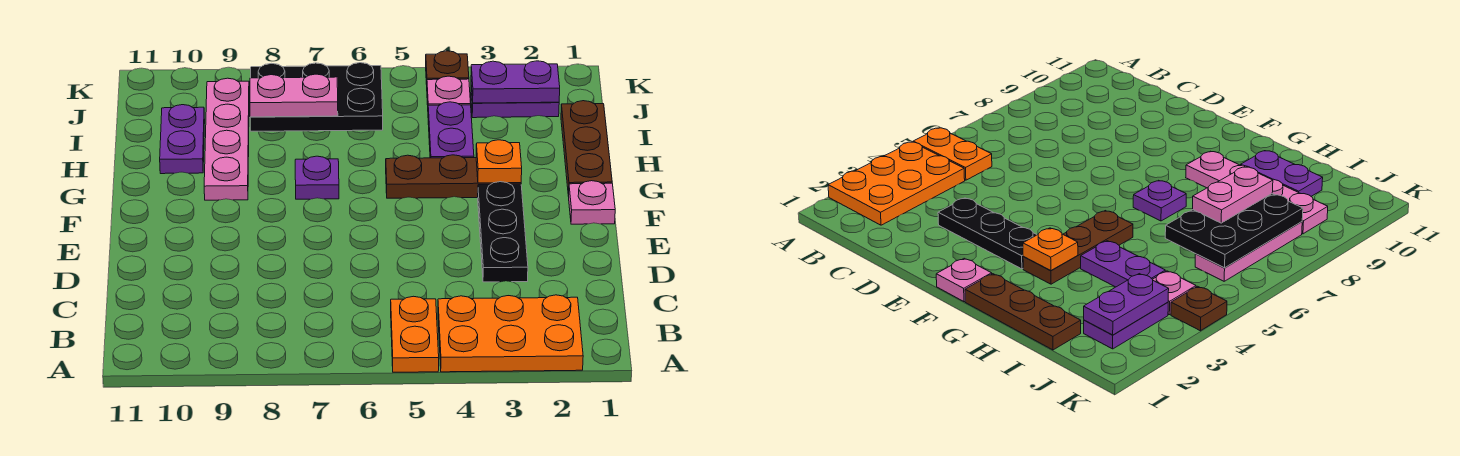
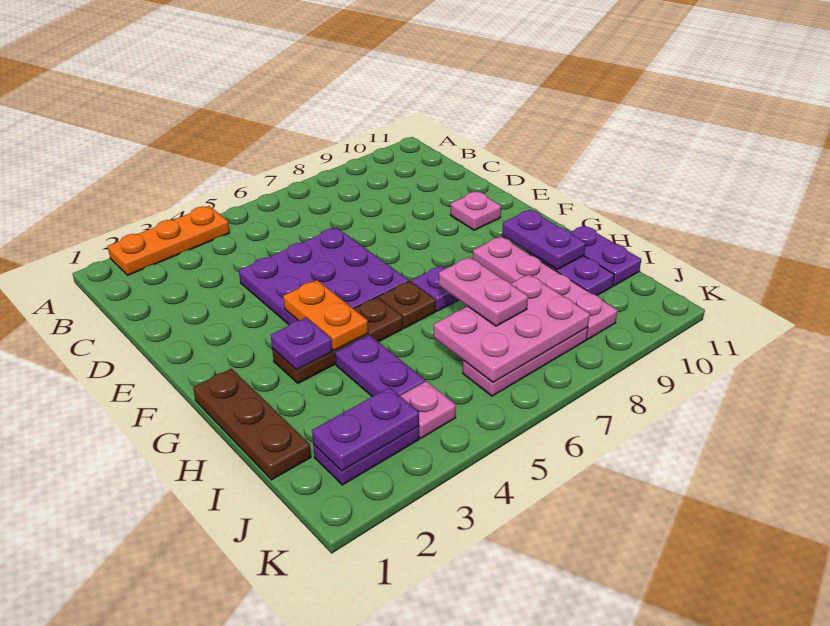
orange 2x3 plate [438,295,583,372] -> orange 1x3 plate [108,206,230,275]
orange 1x2 plate [391,296,439,372] -> orange 1x2 plate moved to [283,280,368,351]
black 1x3 plate [478,182,528,282] -> none
none -> purple 3x3 plate [239,228,409,325]
pink 1x1 plate [569,181,615,224] -> pink 1x1 plate moved to [450,191,501,230]
orange 1x1 plate [476,140,522,183] -> purple 1x1 plate [271,317,332,370]
none -> purple 1x2 plate [502,210,586,269]
none -> purple 1x2 plate [570,225,641,286]
black 2x3 plate [250,63,383,131] -> pink 2x3 plate [434,274,590,382]
pink 1x2 plate [250,74,338,117] -> pink 1x2 plate turned to [439,257,528,326]
brown 1x1 plate [426,51,469,85] -> brown 1x1 plate moved to [379,281,436,328]

